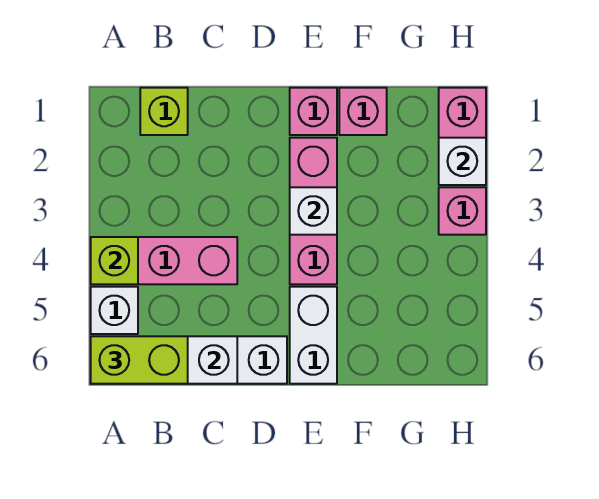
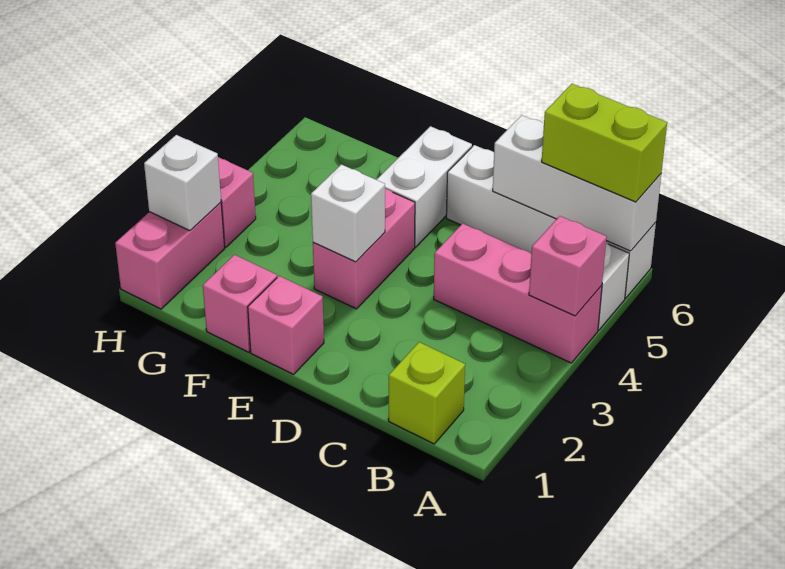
lime 1x1 brick [91,237,138,284] -> pink 1x1 brick [529,216,607,316]
pink 1x3 brick [290,138,337,284] -> pink 1x2 brick [313,189,415,309]

